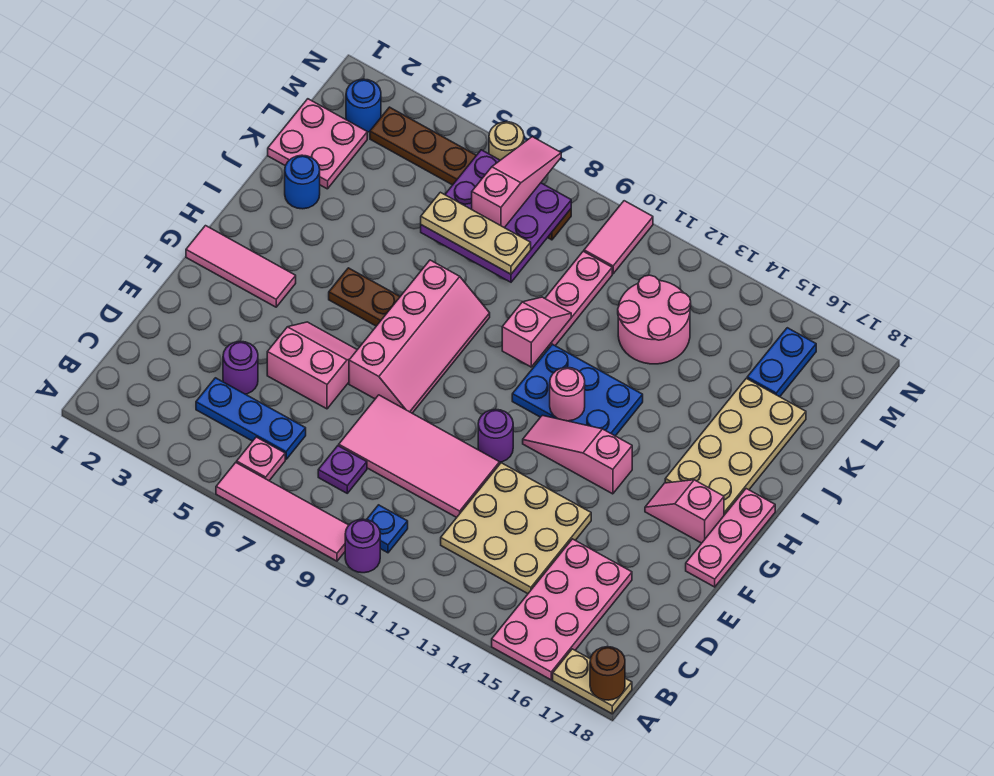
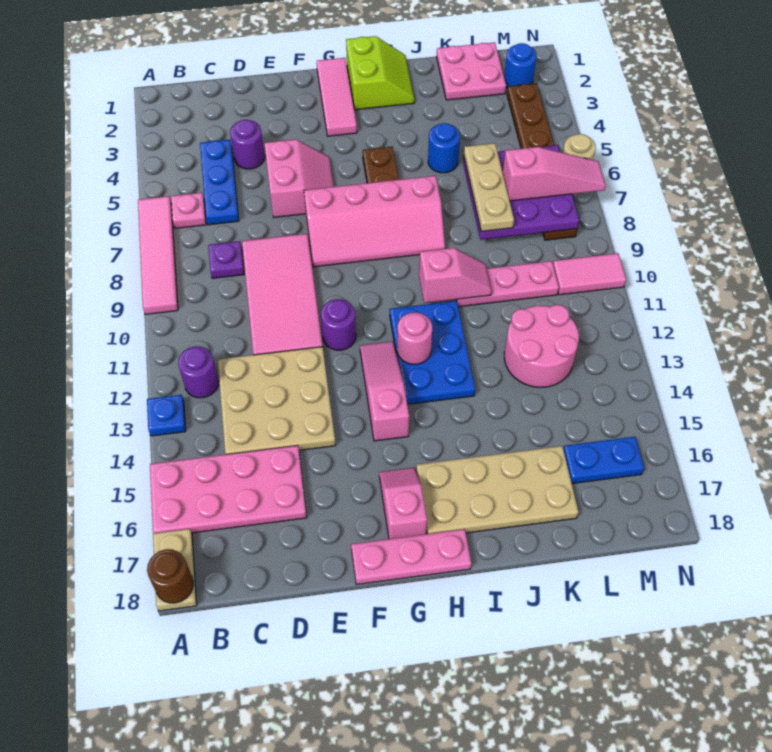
purple 1x1 round brick [345,519,380,573] -> purple 1x1 round brick moved to [178,346,219,398]
blue 1x1 plate [367,505,408,553] -> blue 1x1 plate moved to [147,395,186,436]
none -> lime 2x2 slope [346,36,414,110]
blue 1x1 round brick [285,155,320,209] -> blue 1x1 round brick moved to [428,123,460,173]

